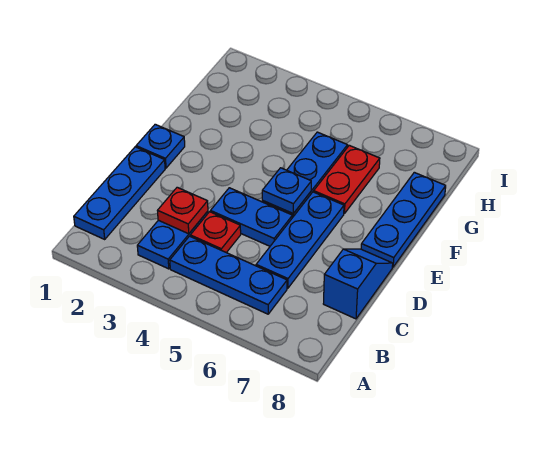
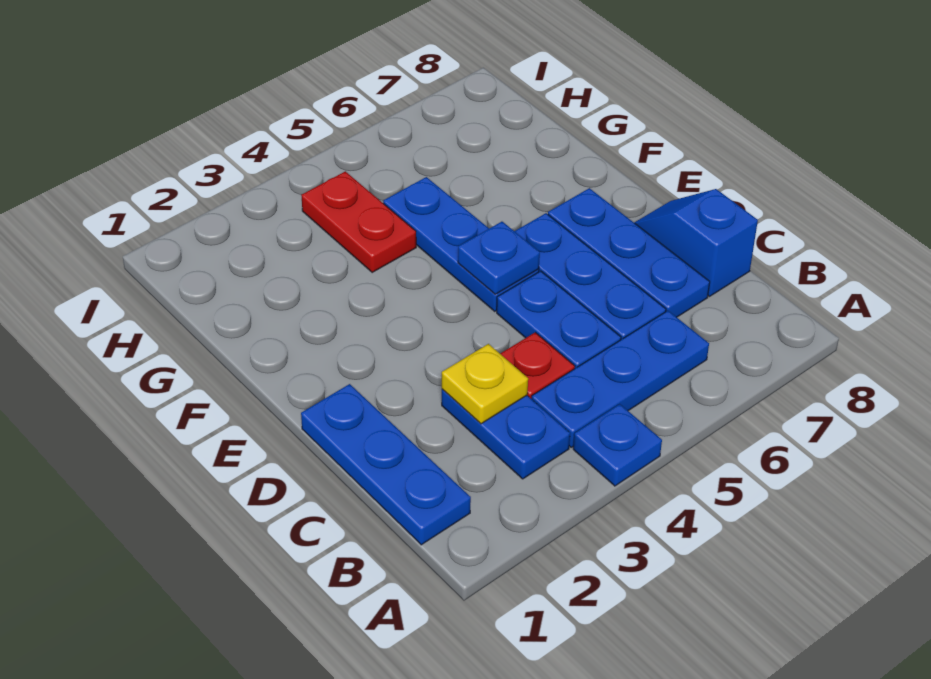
red 1x1 plate [157,187,208,234] -> yellow 1x1 plate [442,344,528,424]
blue 1x2 plate [211,188,292,246] -> blue 1x2 plate turned to [497,271,621,368]
blue 1x1 plate [136,124,185,168] -> blue 1x1 plate moved to [573,404,662,486]
blue 1x3 plate [361,172,446,267] -> blue 1x3 plate moved to [548,188,710,317]
red 1x2 plate [314,145,380,214] -> red 1x2 plate moved to [301,171,416,272]

